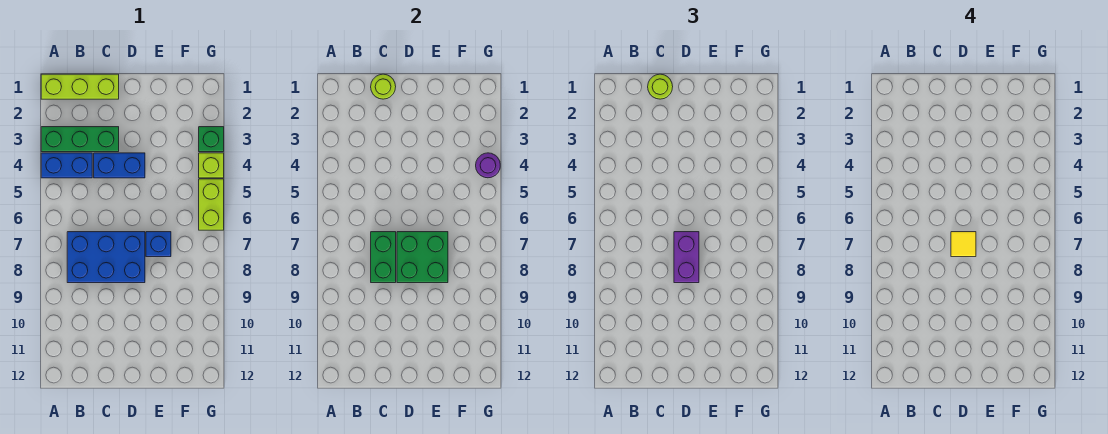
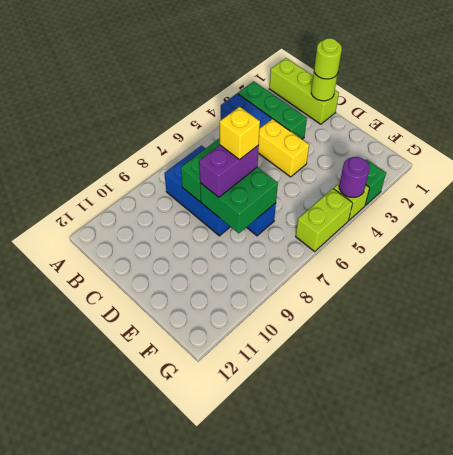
blue 1x2 brick [94,153,145,178] -> yellow 1x2 brick [258,119,309,177]
yellow 1x1 tile [951,232,976,257] -> yellow 1x1 brick [220,107,260,160]

